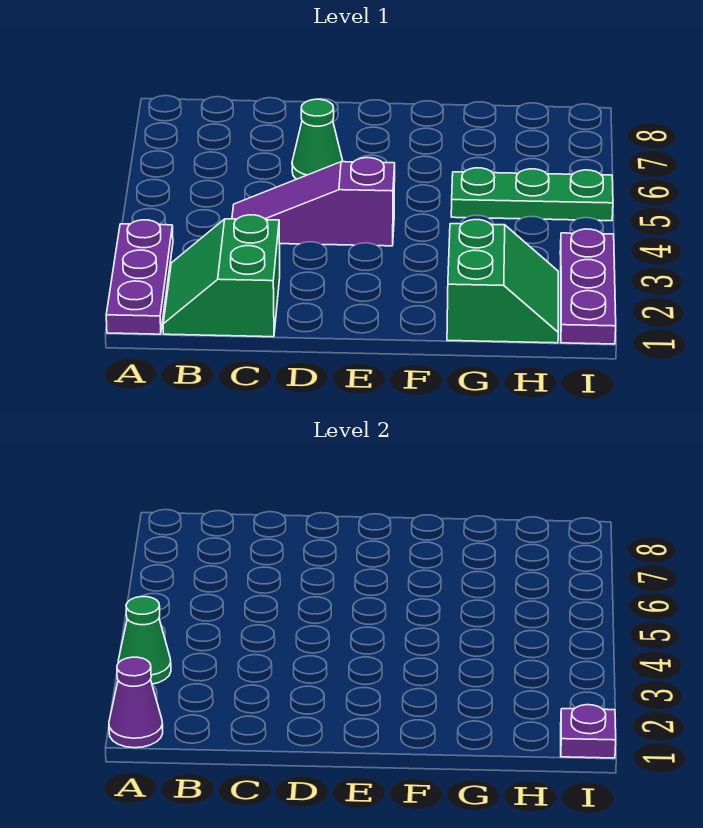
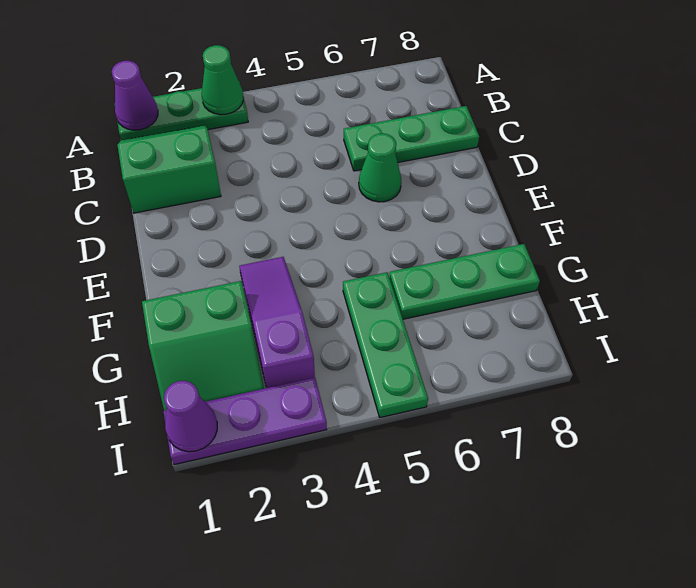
purple 1x3 plate [106,220,173,334] -> green 1x3 plate [117,82,248,140]
purple 1x3 slope [232,158,395,246] -> purple 1x3 slope moved to [239,257,315,388]
none -> green 1x3 plate [344,106,479,171]
none -> green 1x3 plate [389,244,540,319]
purple 1x1 plate [561,705,616,758] -> purple 1x1 cone [164,381,217,452]

